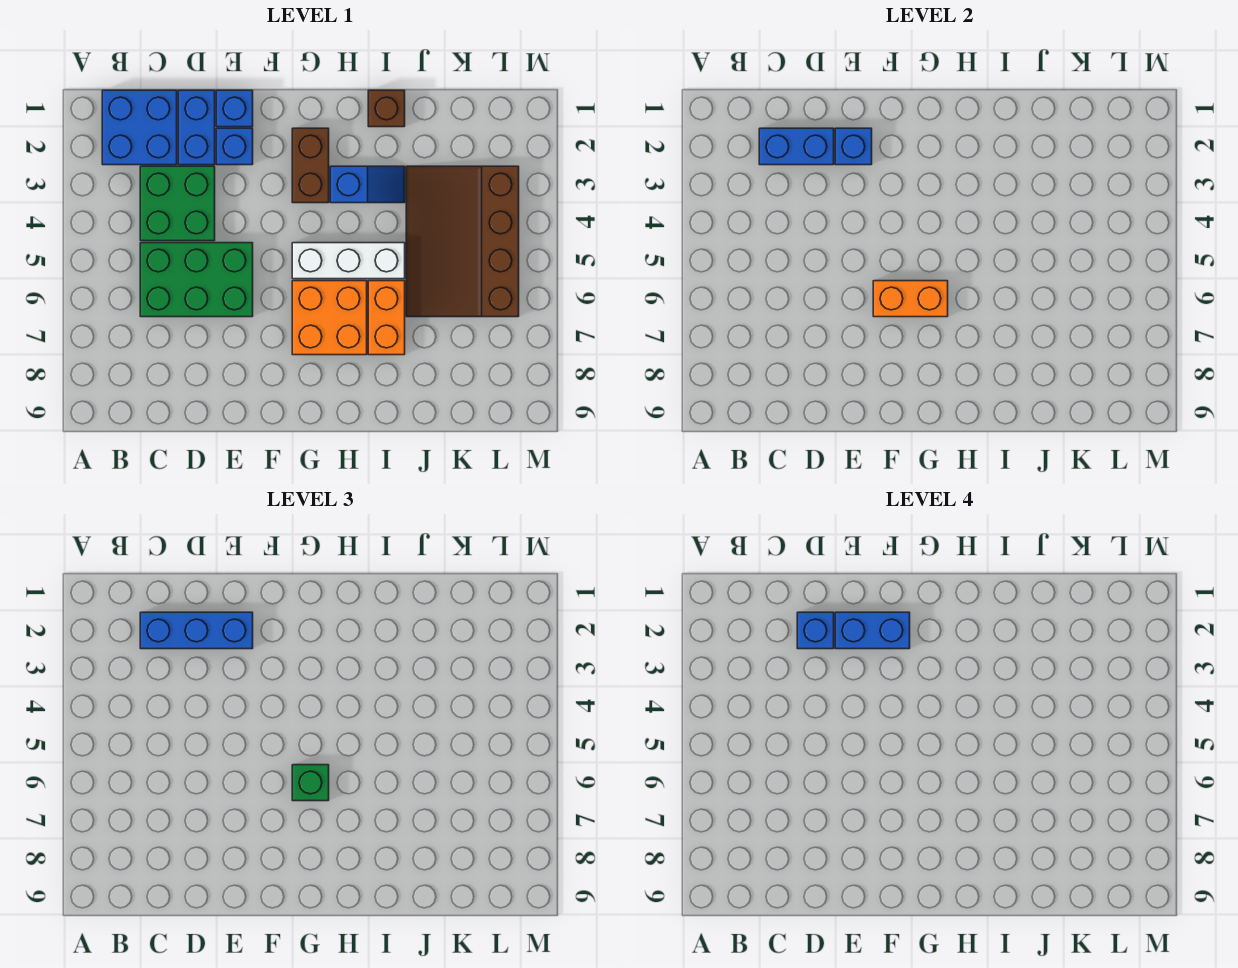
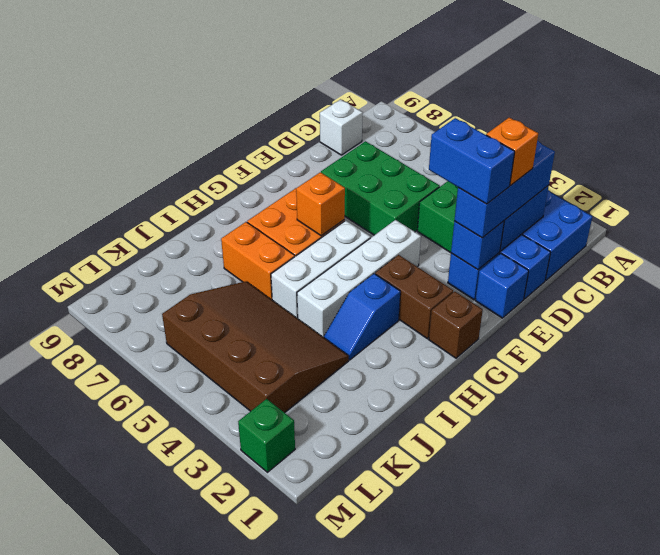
green 2x3 brick [140,243,253,317] -> green 2x3 brick turned to [321,141,440,235]
none -> white 1x1 brick [320,99,363,155]
blue 1x1 brick [797,612,834,649] -> orange 1x1 brick [486,118,538,185]
blue 1x2 brick [835,612,910,649] -> blue 1x2 brick turned to [429,118,515,204]
none -> white 1x4 brick [297,220,421,337]
orange 1x2 brick [873,281,948,317] -> orange 1x1 brick [296,172,345,236]
green 1x1 brick [292,765,329,801] -> green 1x1 brick moved to [238,399,295,472]
brown 1x1 brick [368,90,405,127] -> brown 1x1 brick moved to [429,291,483,358]

